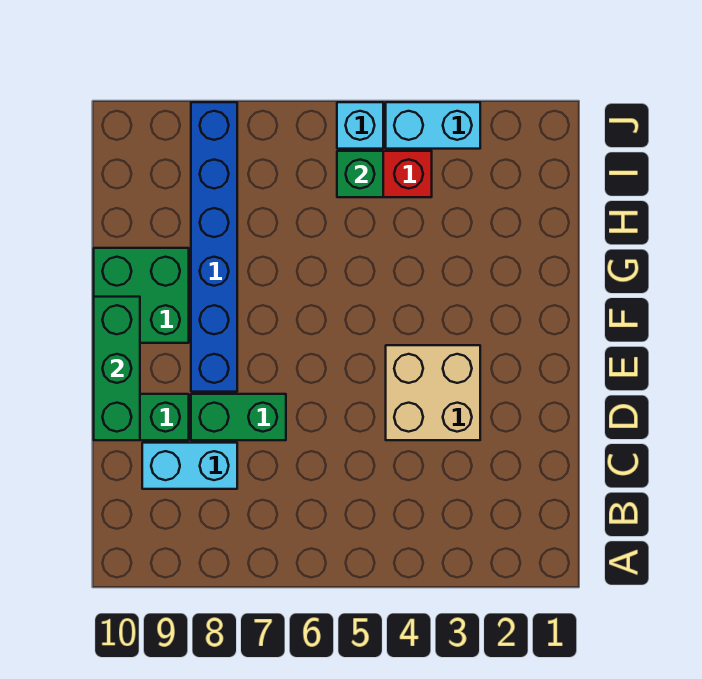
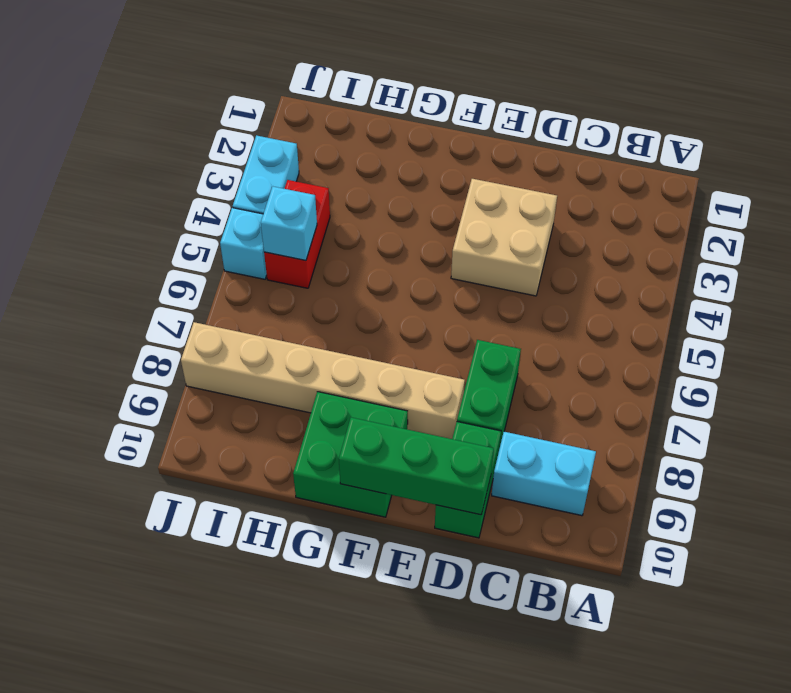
cyan 1x2 brick [142,443,237,489] -> cyan 1x2 brick turned to [492,432,596,516]
blue 1x6 brick [191,102,237,392] -> tan 1x6 brick [181,322,465,439]
green 1x1 brick [337,151,383,197] -> cyan 1x1 brick [261,187,317,261]

